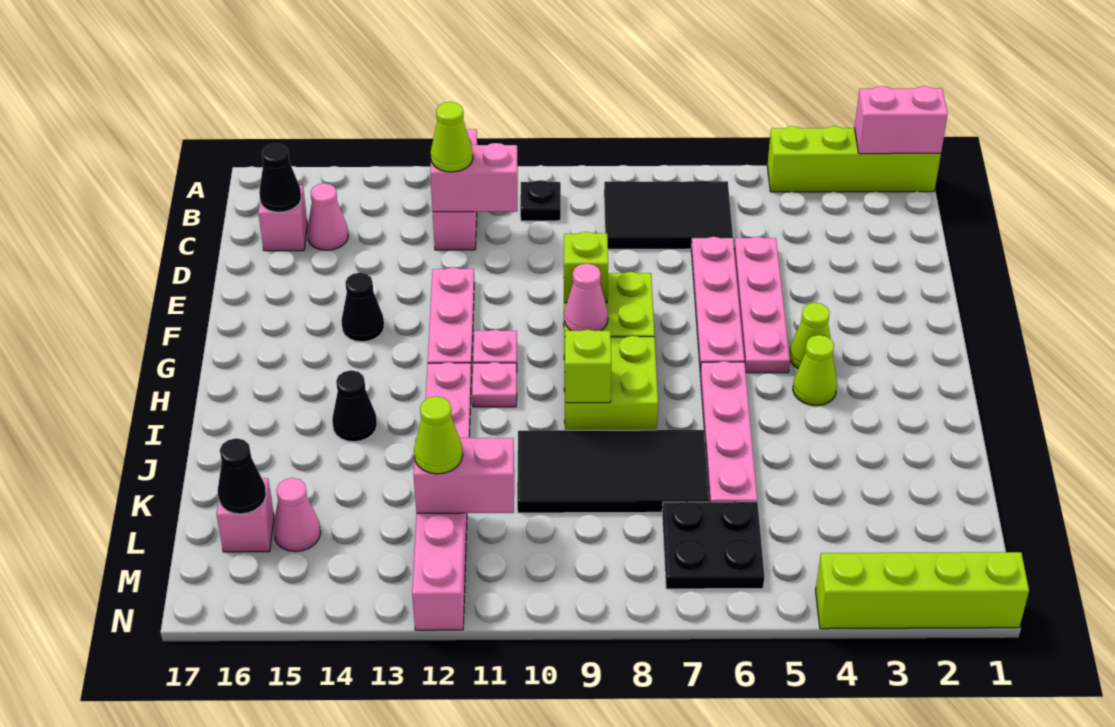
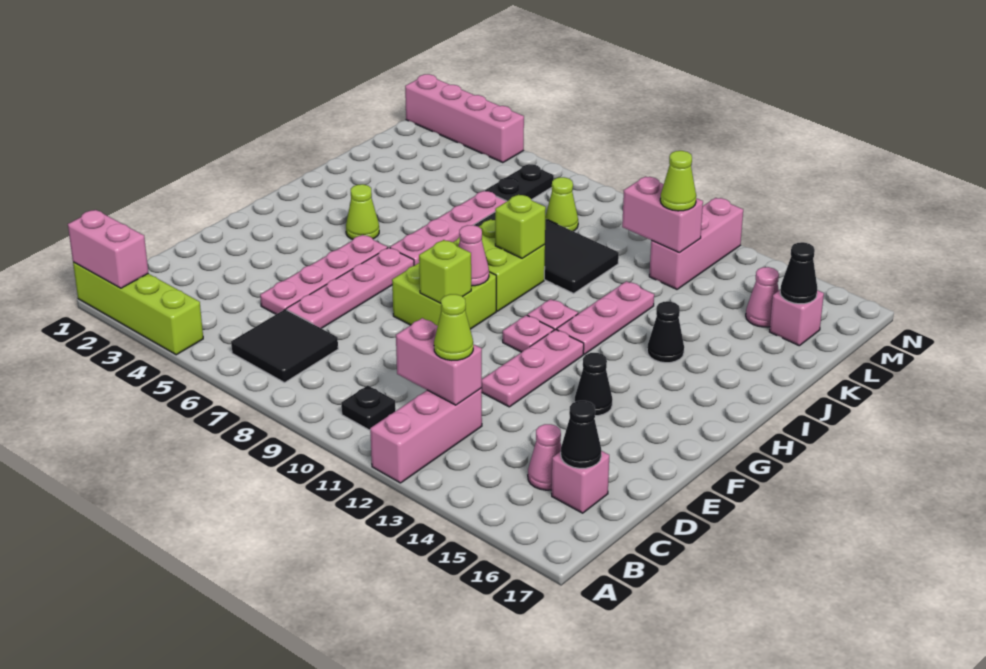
black 2x3 tile [604,181,733,249] -> black 2x2 tile [231,309,338,383]
lime 1x1 cone [789,303,831,368] -> lime 1x1 cone moved to [545,177,578,231]
black 2x2 plate [662,502,764,589] -> black 1x2 plate [485,164,554,201]
lime 1x4 brick [816,552,1029,629] -> pink 1x4 brick [405,74,524,163]

